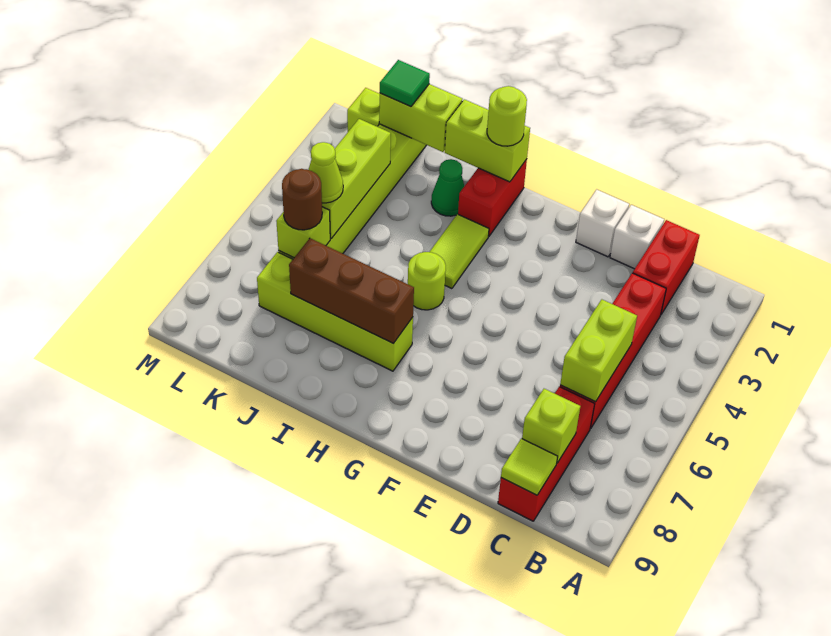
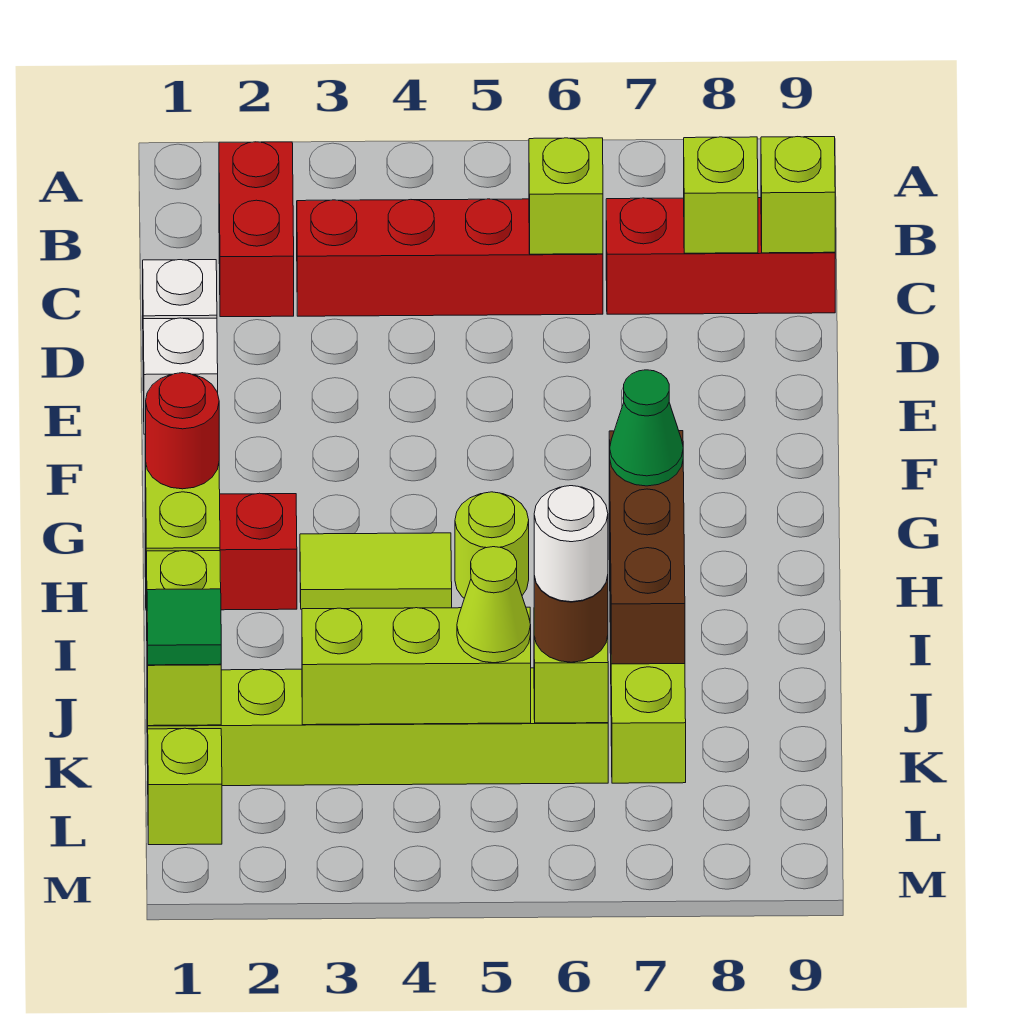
red 1x2 brick [633,220,700,314] -> red 1x2 brick turned to [219,142,294,317]
lime 1x2 brick [560,300,637,402] -> lime 1x1 brick [529,138,603,254]
lime 1x1 tile [501,439,558,495] -> lime 1x1 brick [761,137,835,253]
lime 1x1 round brick [487,86,527,146] -> red 1x1 round brick [145,373,219,489]
green 1x1 cone [431,159,464,216] -> green 1x1 cone moved to [610,370,683,486]
none -> white 1x1 round brick [534,486,608,602]

